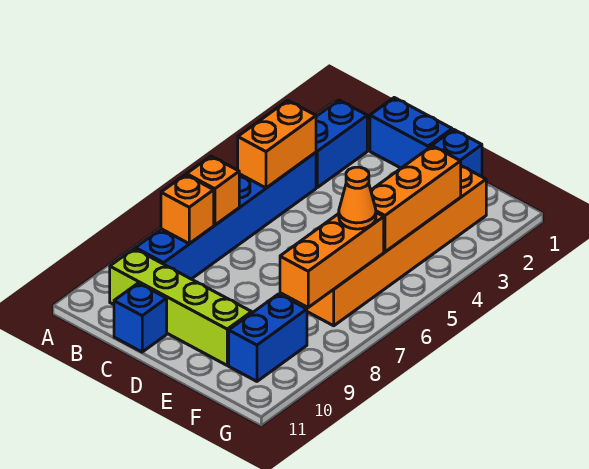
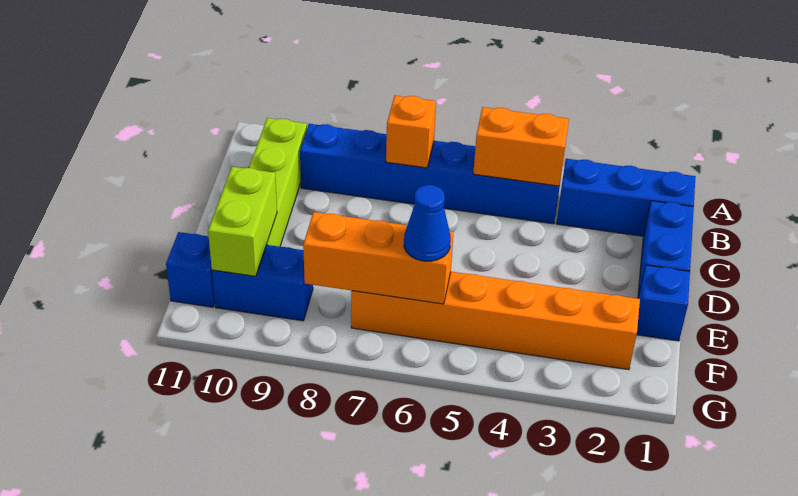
blue 1x2 brick [316,100,367,187] -> blue 1x3 brick [556,159,696,236]
orange 1x1 brick [161,175,214,244] -> none
blue 1x1 brick [114,283,167,352] -> blue 1x1 brick moved to [166,232,215,307]
none -> lime 1x2 brick [208,167,277,276]
orange 1x3 brick [371,146,461,252] -> none
orange 1x1 cone [338,167,376,229] -> blue 1x1 cone [404,185,451,261]

